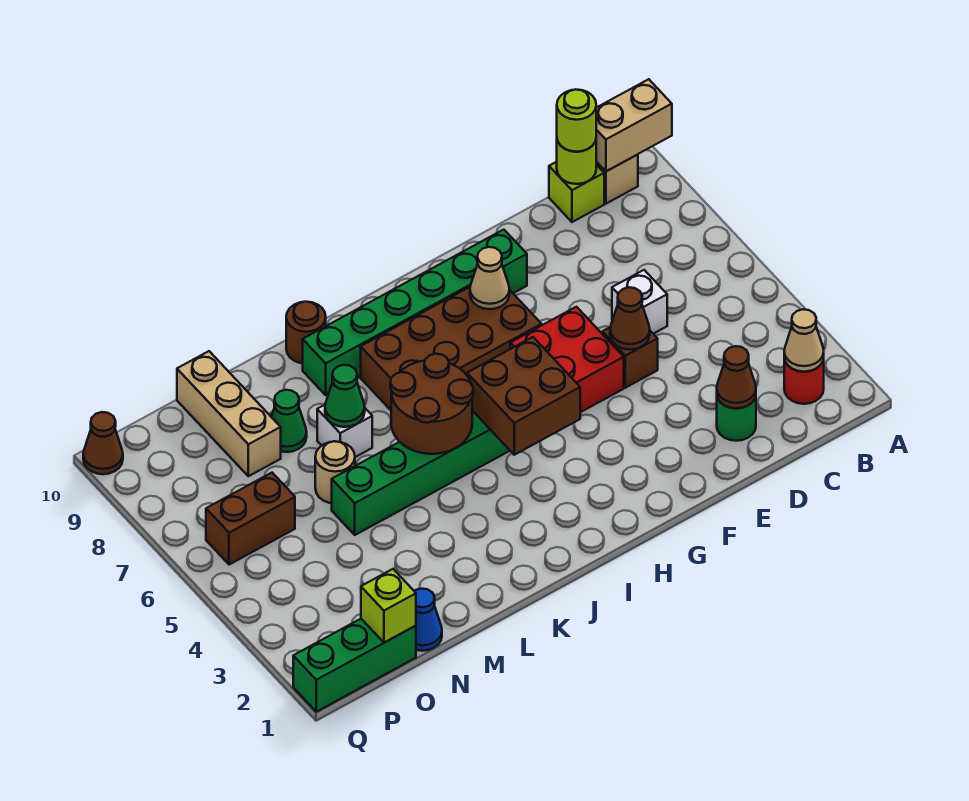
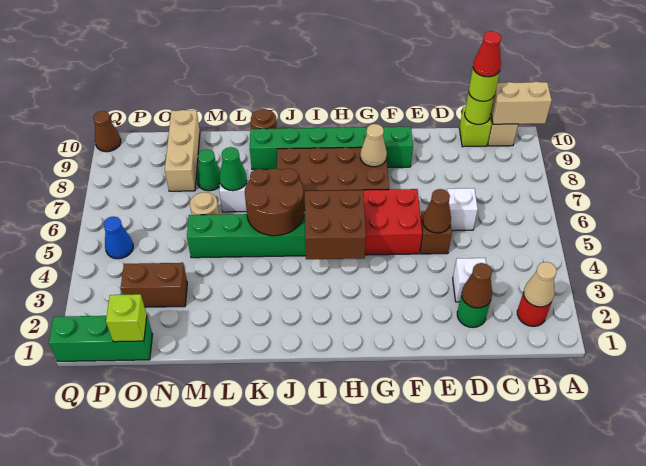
none -> red 1x1 cone [473,31,501,77]
none -> white 1x1 brick [453,258,486,302]
blue 1x1 cone [415,589,442,651] -> blue 1x1 cone moved to [103,216,133,259]
brown 1x2 brick [206,473,295,565] -> brown 1x2 brick moved to [121,263,187,307]

